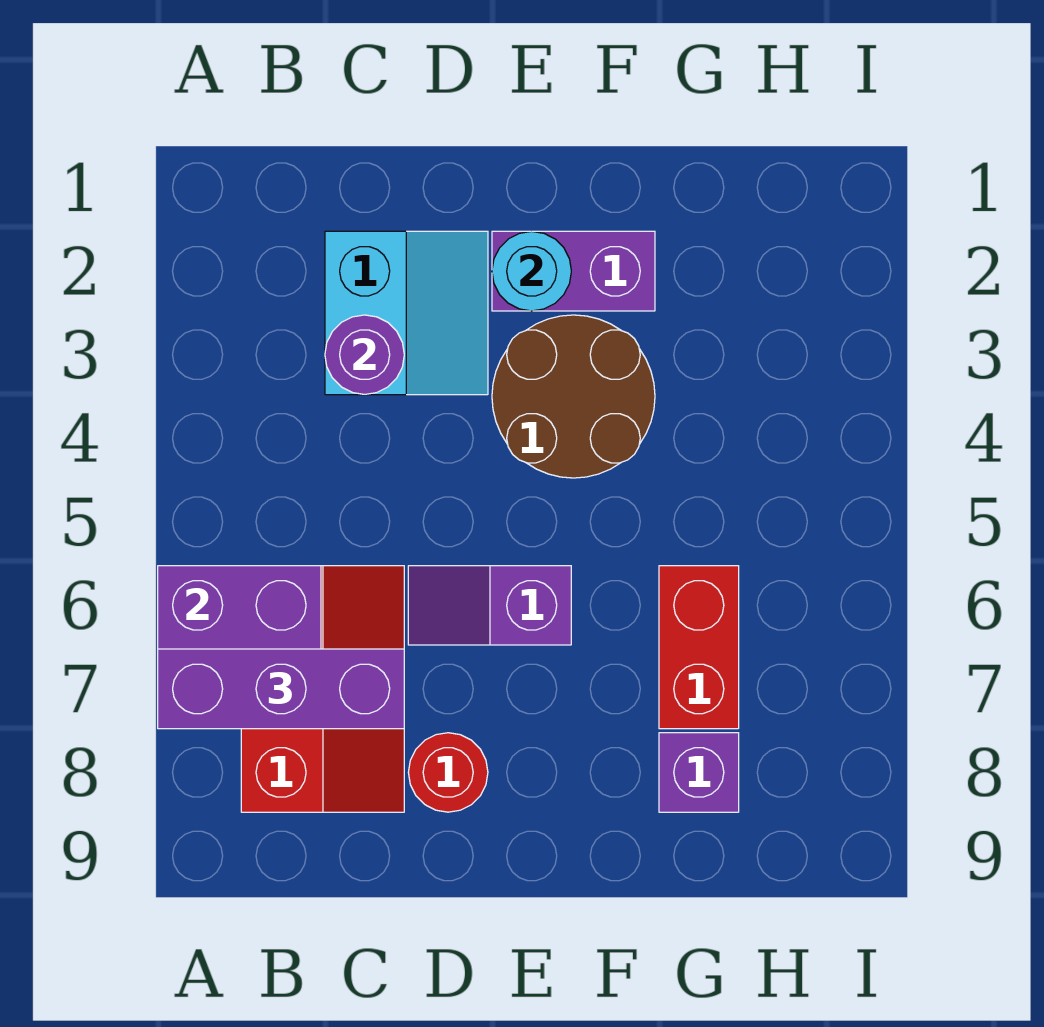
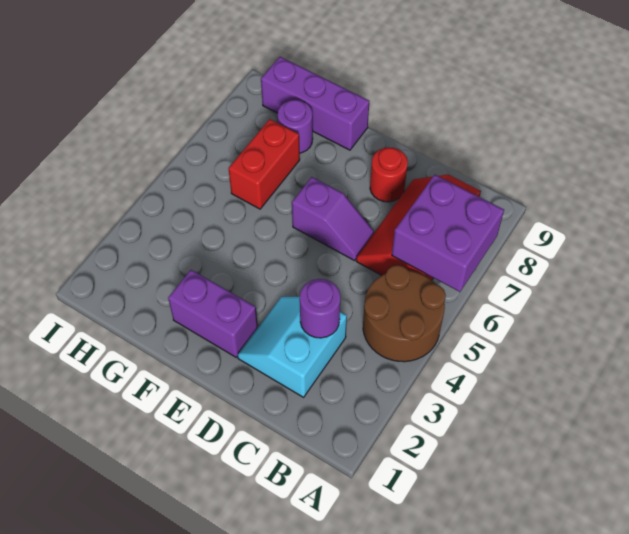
purple 1x3 brick [158,649,404,729] -> purple 1x3 brick moved to [261,57,369,150]
cyan 1x1 round brick [492,231,571,311] -> none
brown 2x2 round brick [492,315,655,478] -> brown 2x2 round brick moved to [363,265,446,362]
purple 1x1 brick [659,733,739,812] -> purple 1x1 round brick [278,100,313,153]

